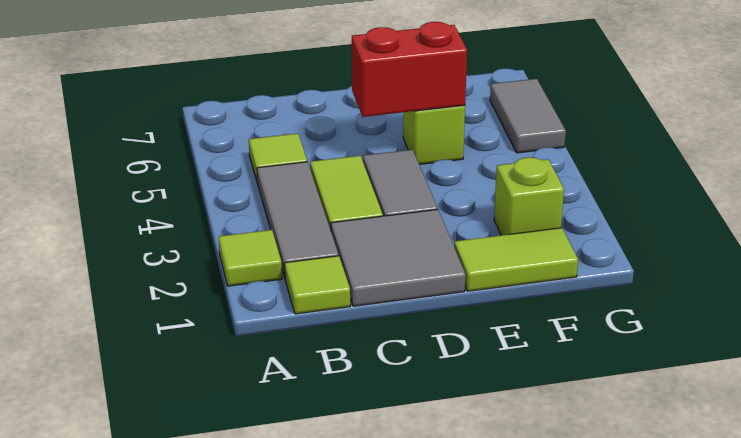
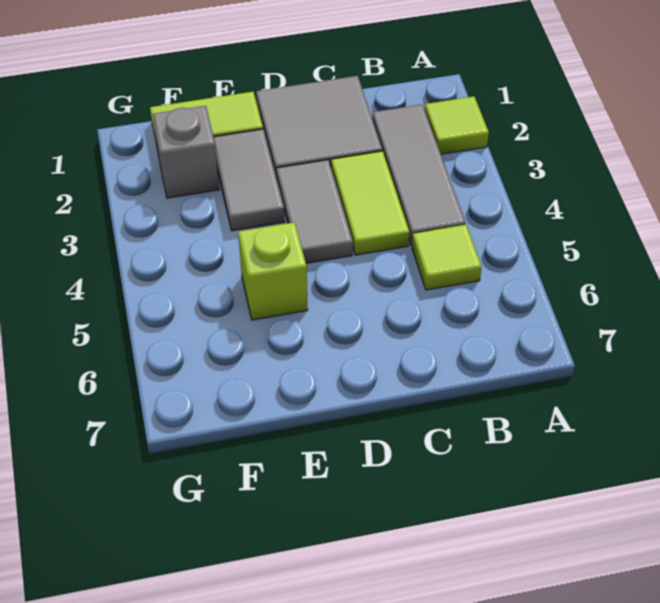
lime 1x1 tile [285,256,350,314] -> none
red 1x2 brick [352,22,467,117] -> none
lime 1x1 brick [494,157,564,235] -> grey 1x1 brick [153,106,219,198]
grey 1x2 tile [490,79,566,153] -> grey 1x2 tile moved to [213,129,285,231]

